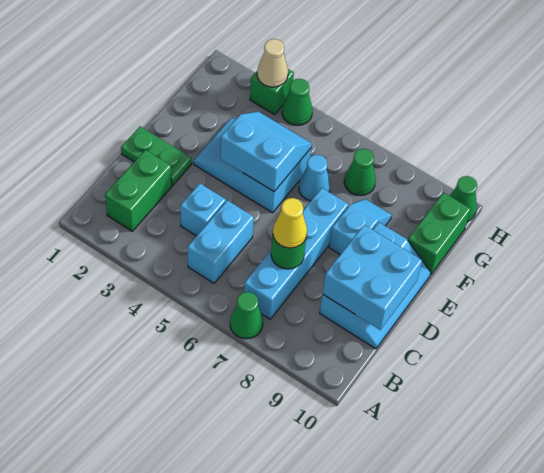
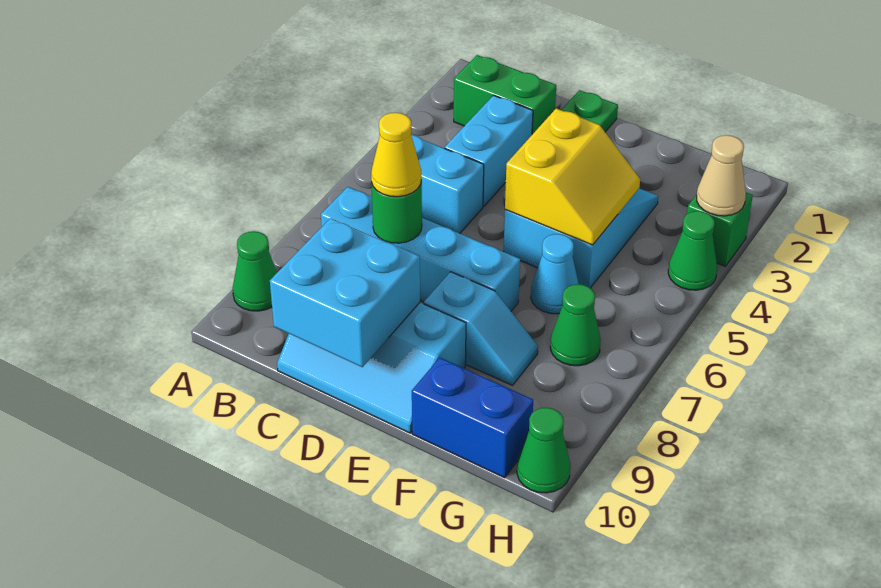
green 1x1 cone [230,292,263,339] -> green 1x1 cone moved to [233,231,277,311]
cyan 1x1 brick [180,183,226,236] -> cyan 1x2 brick [445,95,533,206]
cyan 2x2 slope [220,112,312,191] -> yellow 2x2 slope [505,108,640,245]
green 1x2 brick [408,193,471,275] -> blue 1x2 brick [412,358,533,478]

